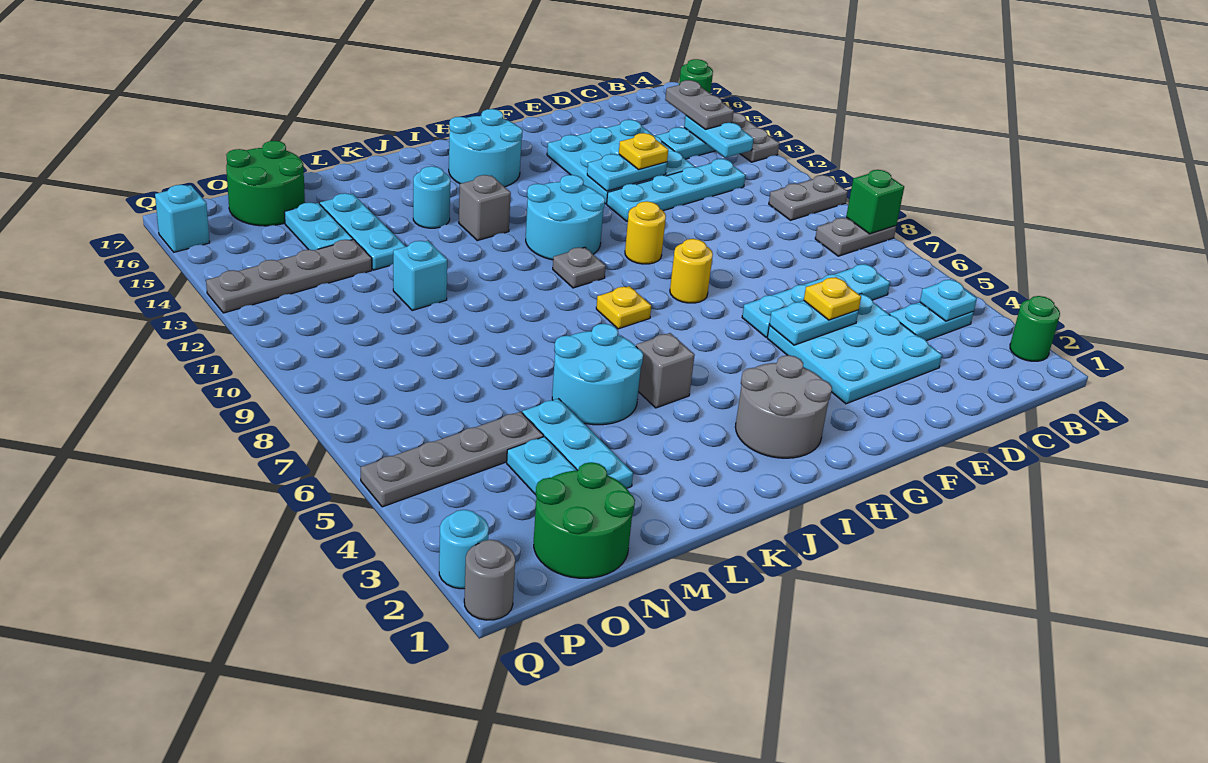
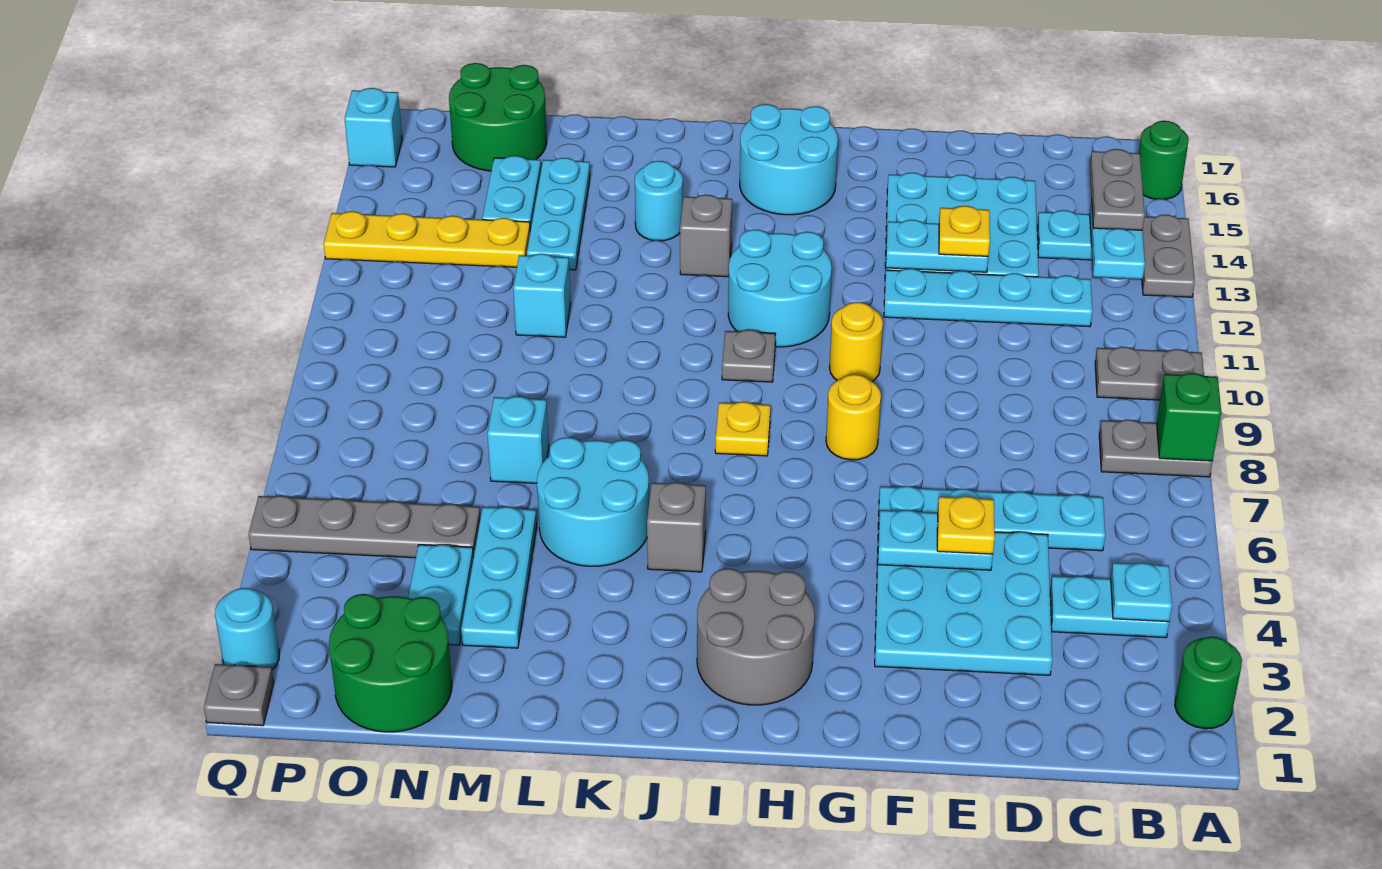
none -> cyan 1x1 brick [487,396,549,483]
grey 1x4 plate [206,240,372,313] -> yellow 1x4 plate [324,211,530,267]
grey 1x1 round brick [464,540,515,620] -> grey 1x1 plate [204,664,274,726]

